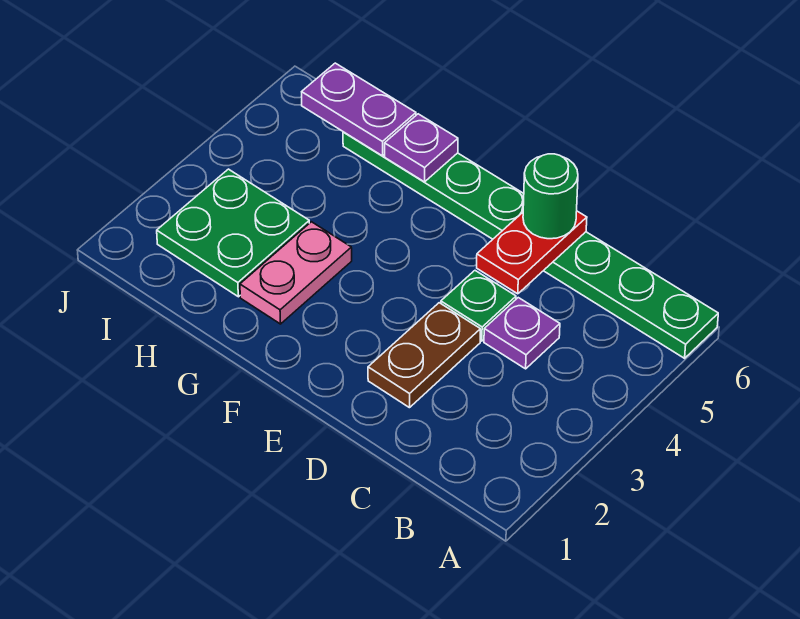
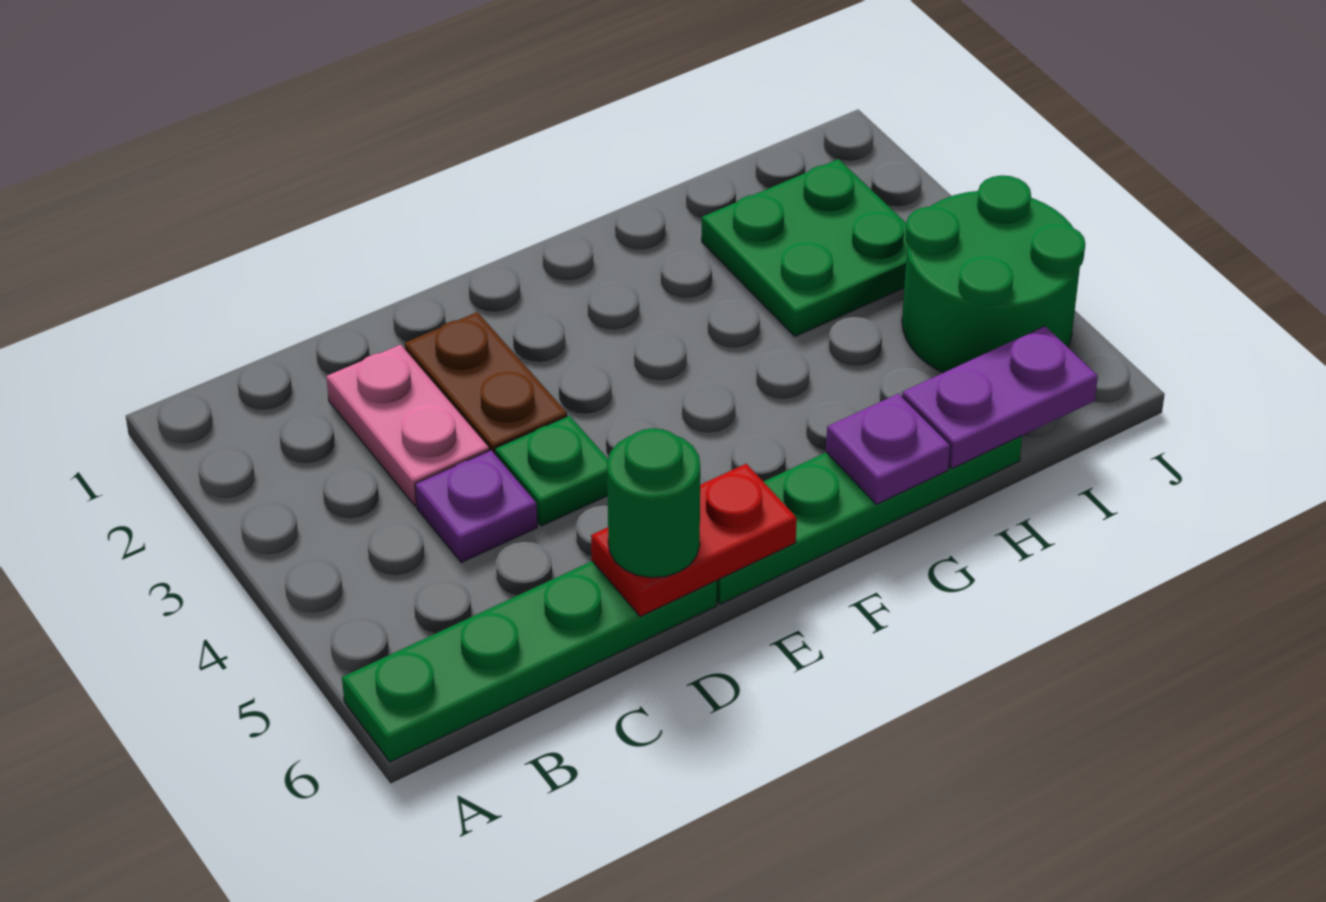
red 1x2 plate [477,211,587,294] -> red 1x2 plate turned to [591,464,797,617]
pink 1x2 plate [240,222,352,324] -> pink 1x2 plate moved to [326,345,489,506]
none -> green 2x2 round brick [902,175,1085,373]

